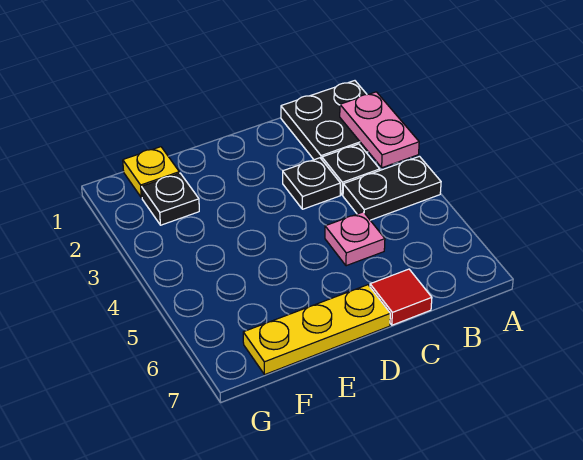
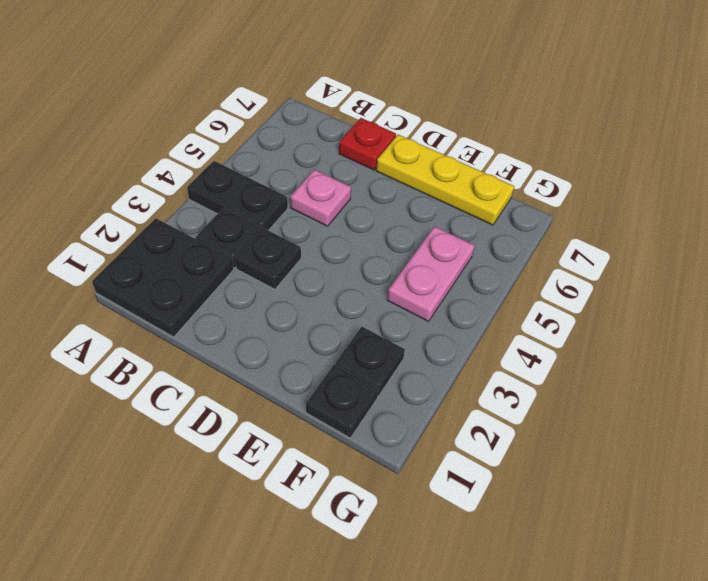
pink 1x2 plate [340,92,419,168] -> pink 1x2 plate moved to [387,226,475,321]
red 1x1 tile [370,269,432,325] -> red 1x1 plate [339,118,396,170]
yellow 1x1 plate [123,147,179,198] -> black 1x1 plate [306,364,378,438]

